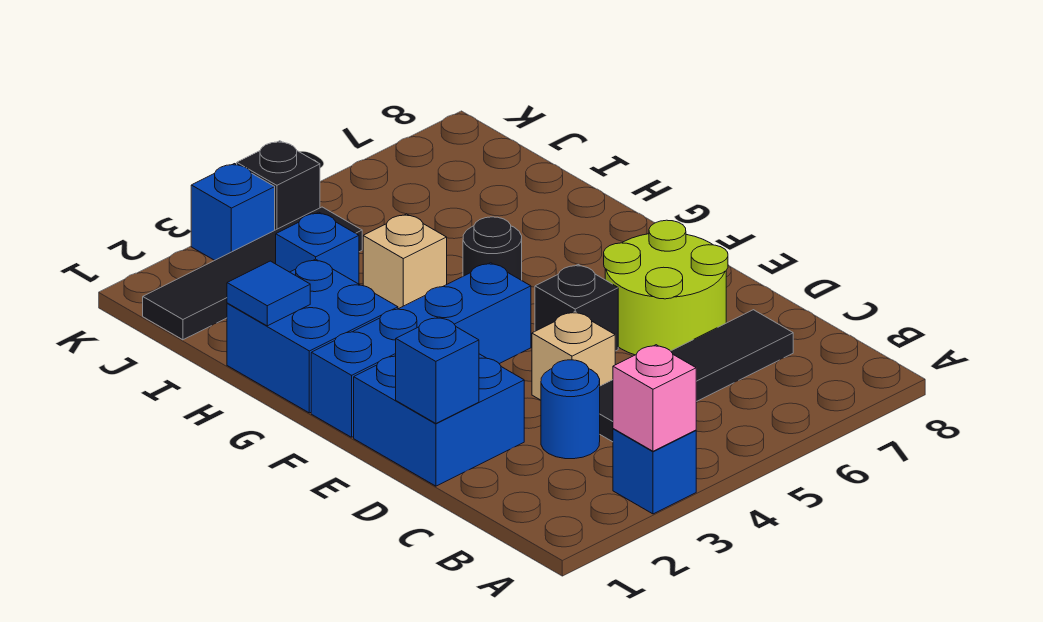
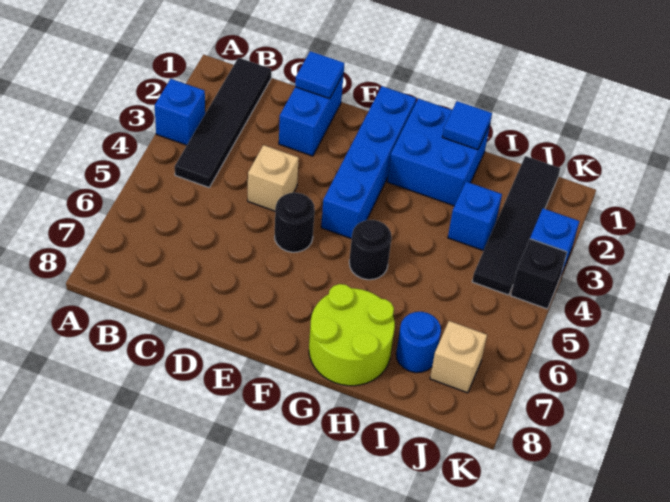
pink 1x1 brick [613,345,696,451] -> none
blue 1x1 round brick [541,360,600,459] -> blue 1x1 round brick moved to [396,312,441,373]
black 1x4 tile [600,310,793,442] -> black 1x4 tile moved to [175,58,271,187]
blue 2x2 brick [354,354,524,486] -> blue 1x2 brick [279,74,344,156]
blue 1x1 brick [396,317,479,423] -> blue 1x1 tile [295,51,344,99]
lime 2x2 round brick [604,220,728,355] -> lime 2x2 round brick moved to [309,284,395,386]
black 1x1 brick [535,264,618,351] -> black 1x1 round brick [275,193,315,252]
tan 1x1 brick [363,214,447,309] -> tan 1x1 brick moved to [430,321,487,393]

